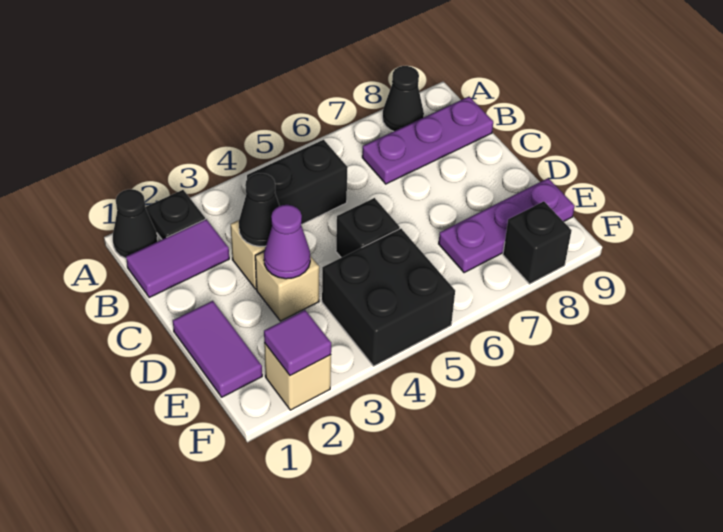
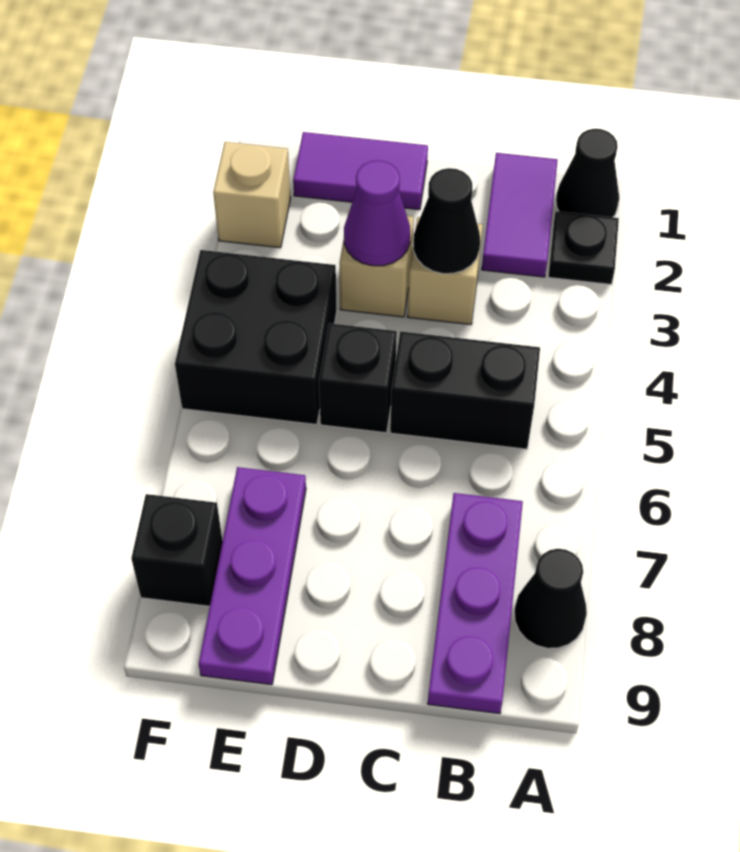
black 1x2 brick [247,140,348,225] -> black 1x2 brick turned to [390,331,540,449]
purple 1x1 tile [264,310,331,376] -> none

